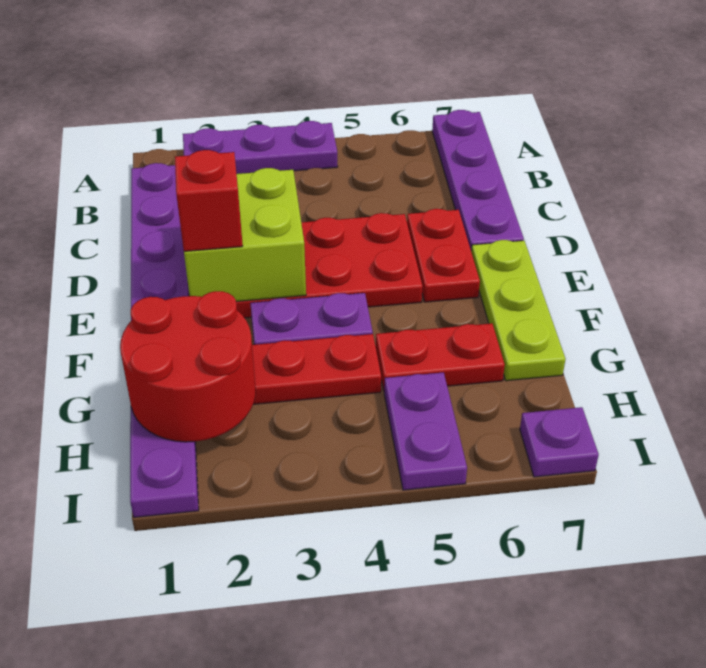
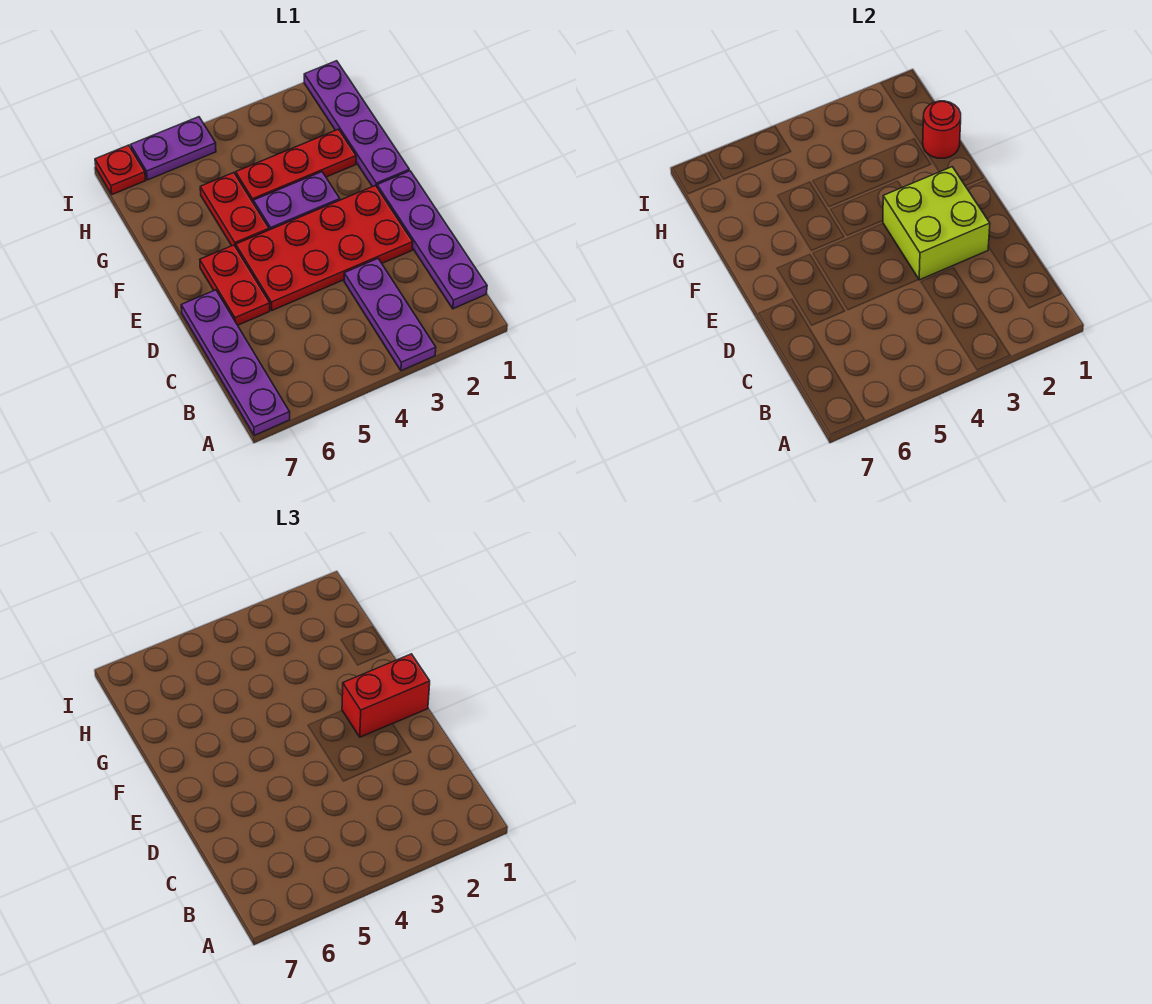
purple 1x3 plate [183,121,338,174] -> purple 1x3 plate turned to [344,259,436,371]
red 1x1 brick [175,150,243,251] -> red 1x2 brick [342,654,430,737]
lime 1x3 plate [471,240,566,381] -> none
red 2x2 round brick [120,291,256,442] -> red 1x1 round brick [923,101,961,158]
red 1x2 plate [376,323,505,390] -> red 1x2 plate turned to [200,173,269,247]
purple 1x2 plate [384,372,467,490] -> purple 1x2 plate turned to [131,117,216,180]
purple 1x1 plate [520,407,599,477] -> red 1x1 plate [95,145,146,194]

